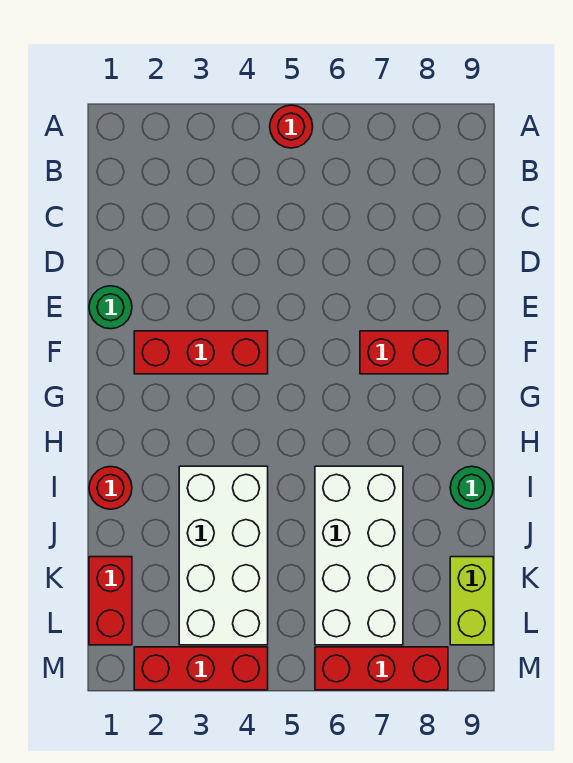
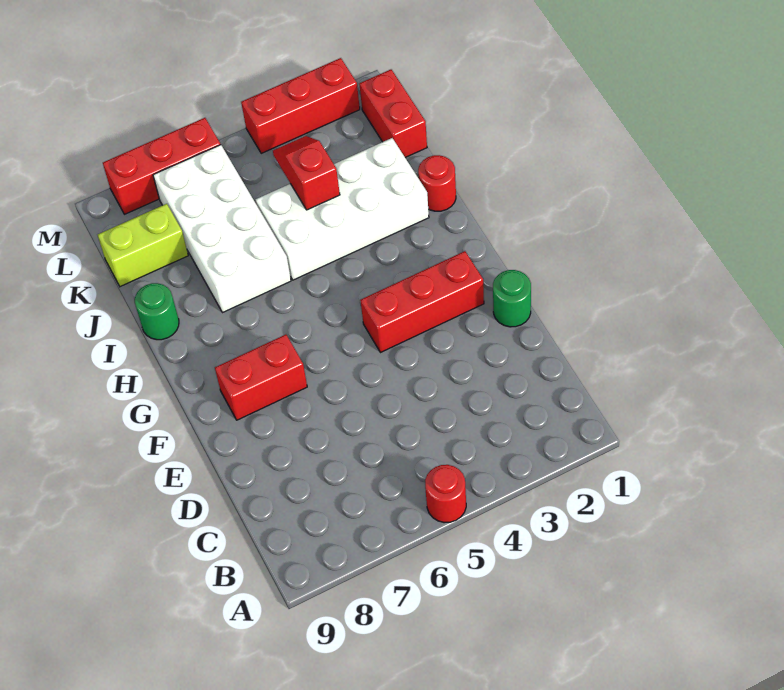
white 2x4 brick [179,466,268,645] -> white 2x4 brick turned to [256,138,429,280]
none -> red 1x2 slope [273,136,340,210]
lime 1x2 brick [450,557,493,645] -> lime 1x2 brick turned to [98,204,188,287]

